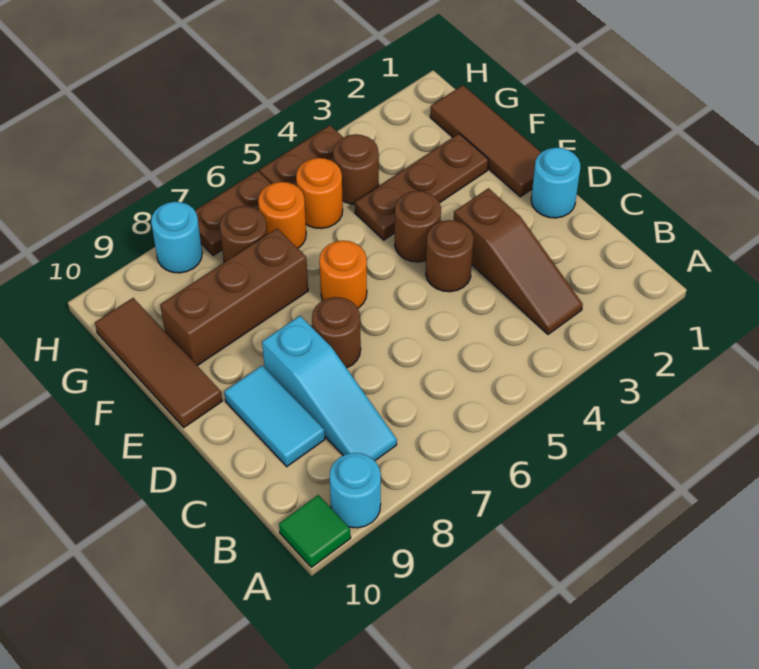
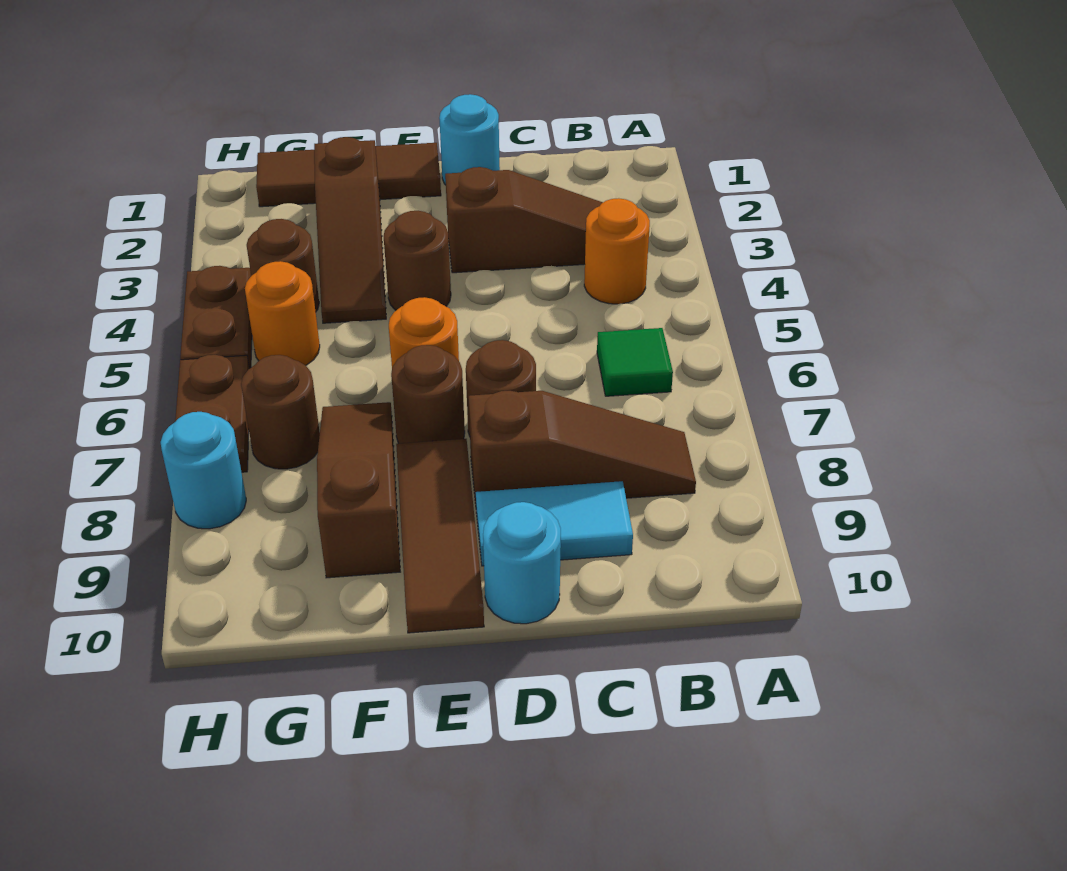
cyan 1x1 round brick [330,453,381,528] -> cyan 1x1 round brick moved to [483,502,561,624]
green 1x1 tile [279,495,351,567] -> green 1x1 tile moved to [597,328,673,396]
cyan 1x3 slope [262,316,397,461] -> brown 1x3 slope [469,391,696,504]
brown 1x1 round brick [426,220,474,292] -> brown 1x1 round brick moved to [391,345,465,444]
brown 1x3 tile [95,298,222,427] -> brown 1x3 tile turned to [396,439,484,633]
brown 1x3 plate [355,134,488,240] -> brown 1x3 slope [314,137,386,323]
brown 1x3 brick [160,229,308,366] -> brown 1x3 slope [317,402,400,578]
orange 1x1 round brick [258,182,306,248] -> orange 1x1 round brick moved to [584,198,650,304]

